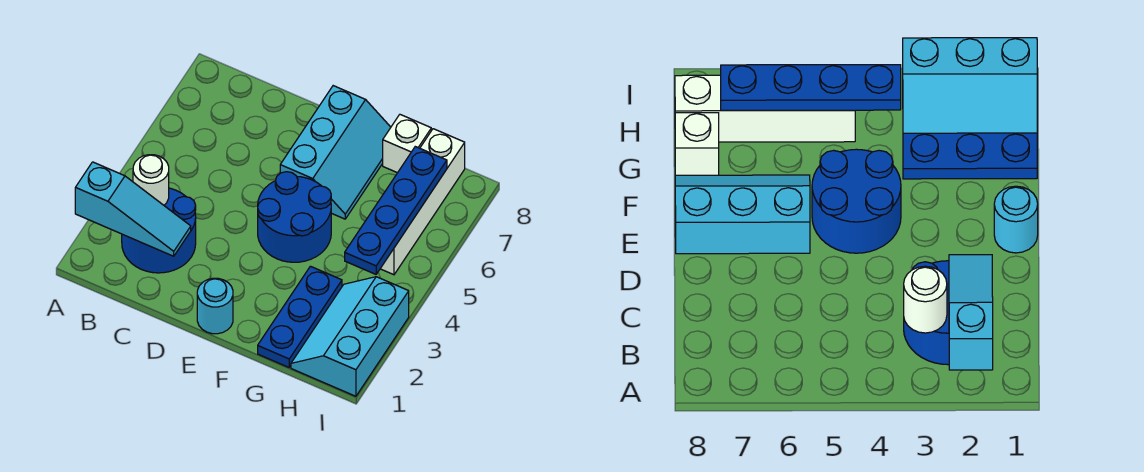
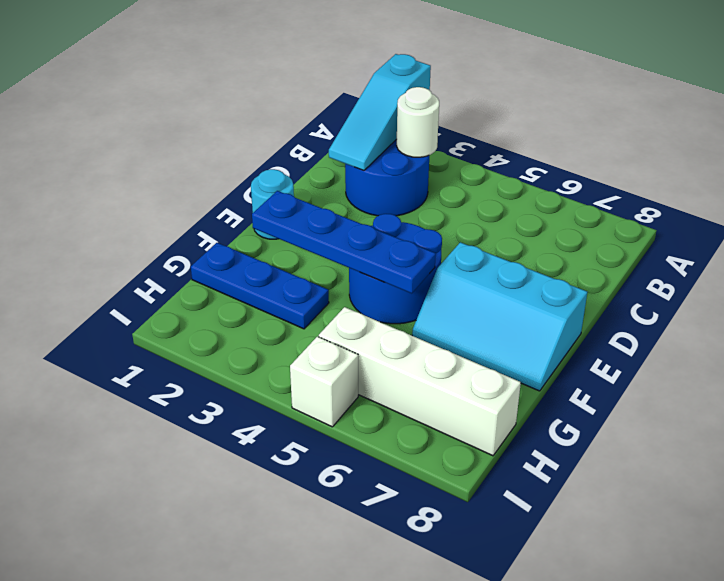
white 1x1 brick [383,115,431,173] -> white 1x1 brick moved to [290,337,358,427]
cyan 2x3 slope [291,277,409,396] -> none
blue 1x4 plate [345,147,447,274] -> blue 1x4 plate moved to [252,191,436,293]

